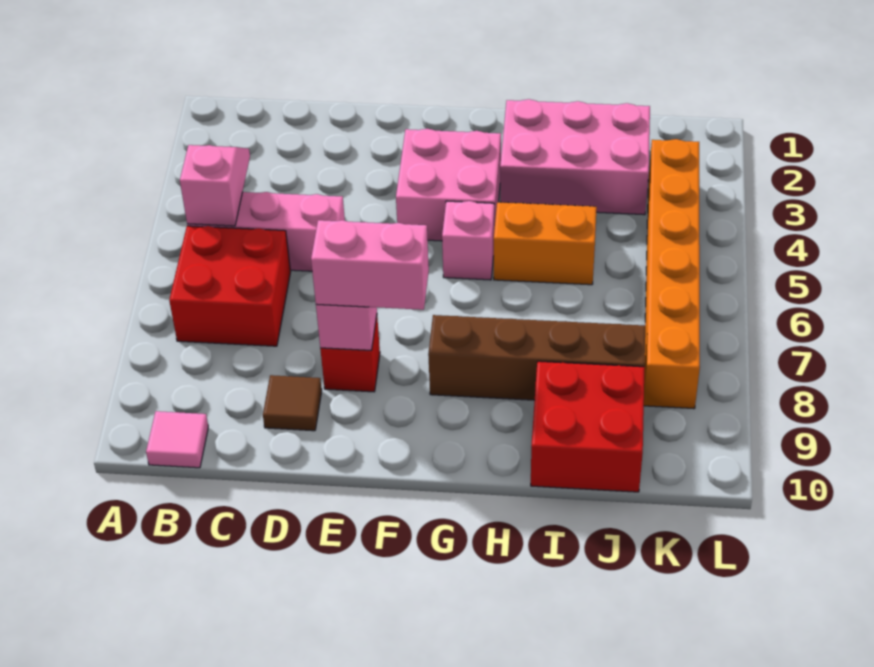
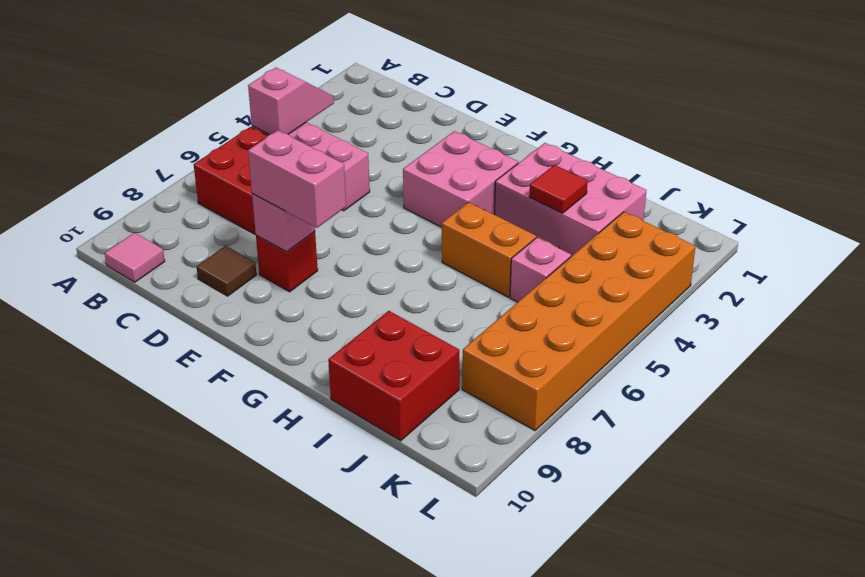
pink 1x1 brick [442,201,494,280] -> pink 1x1 brick moved to [510,238,571,302]
brown 1x4 brick [428,315,645,400] -> none
none -> red 1x1 tile [529,165,588,213]
orange 1x6 brick [644,139,700,409] -> orange 2x6 brick [462,212,695,431]

